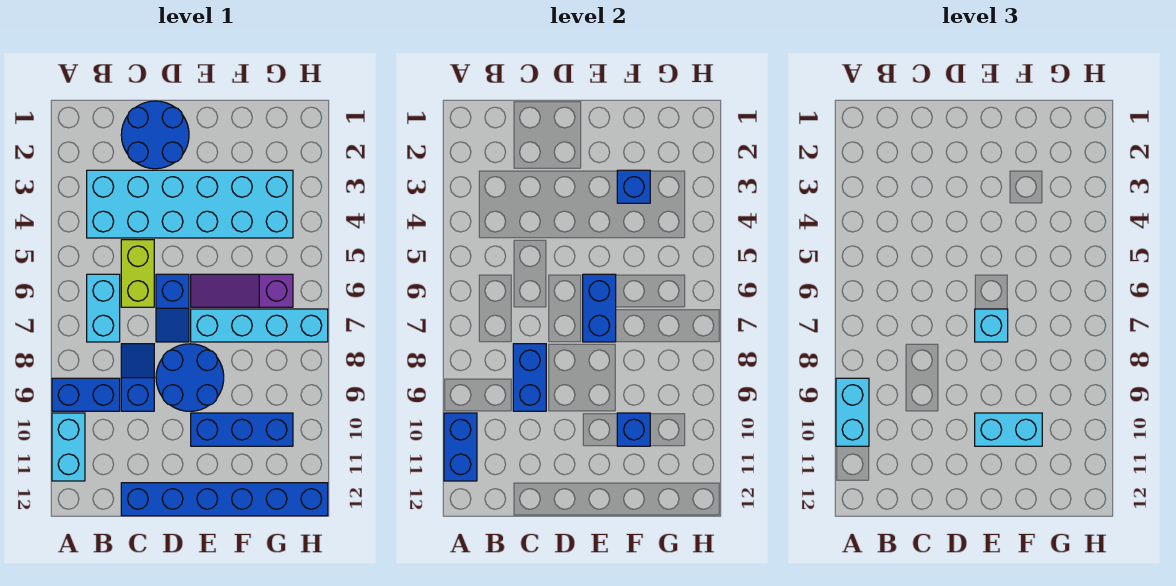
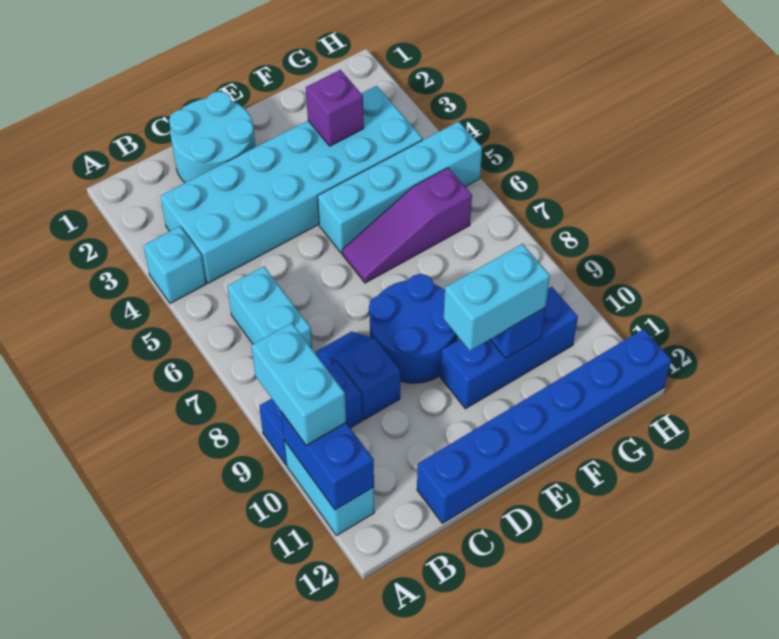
blue 2x2 round brick [121,101,189,169] -> cyan 2x2 round brick [169,91,255,183]
lime 1x2 brick [121,240,154,307] -> none
blue 1x2 brick [513,344,546,411] -> none
blue 1x2 slope [156,274,189,342] -> none
blue 1x2 brick [583,274,616,342] -> none
cyan 1x4 brick [191,309,328,342] -> cyan 1x4 brick moved to [318,121,482,253]
cyan 1x1 brick [975,309,1008,342] -> cyan 1x1 brick moved to [143,226,206,303]
blue 1x1 brick [617,170,650,203] -> purple 1x1 brick [306,70,364,146]

